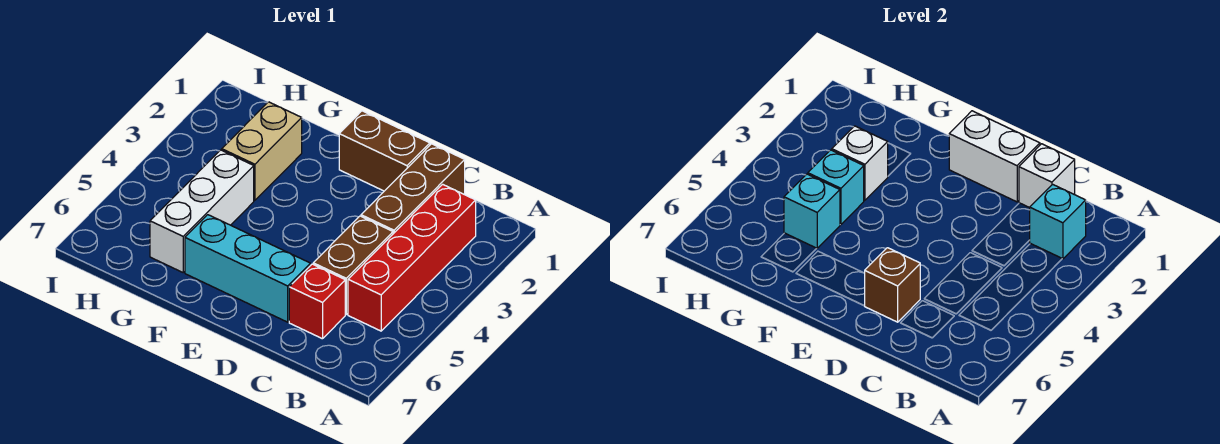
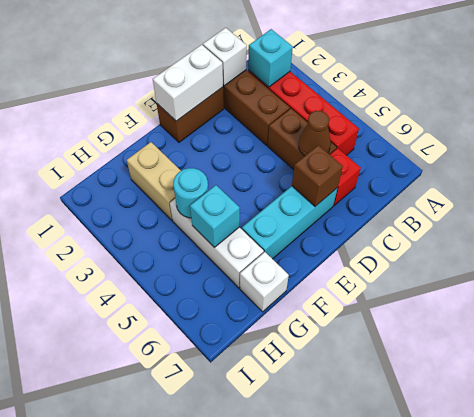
none -> brown 1x1 cone [299,111,331,156]
white 1x1 brick [832,126,888,200] -> white 1x1 brick moved to [240,252,289,312]
cyan 1x1 brick [808,150,864,224] -> cyan 1x1 round brick [173,168,208,218]

